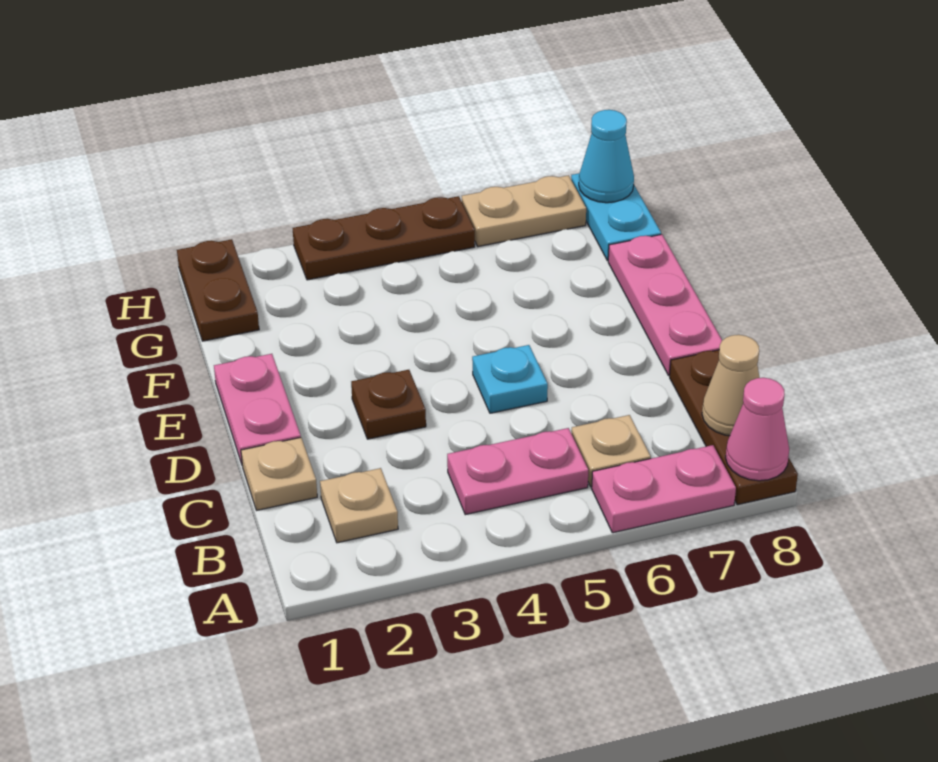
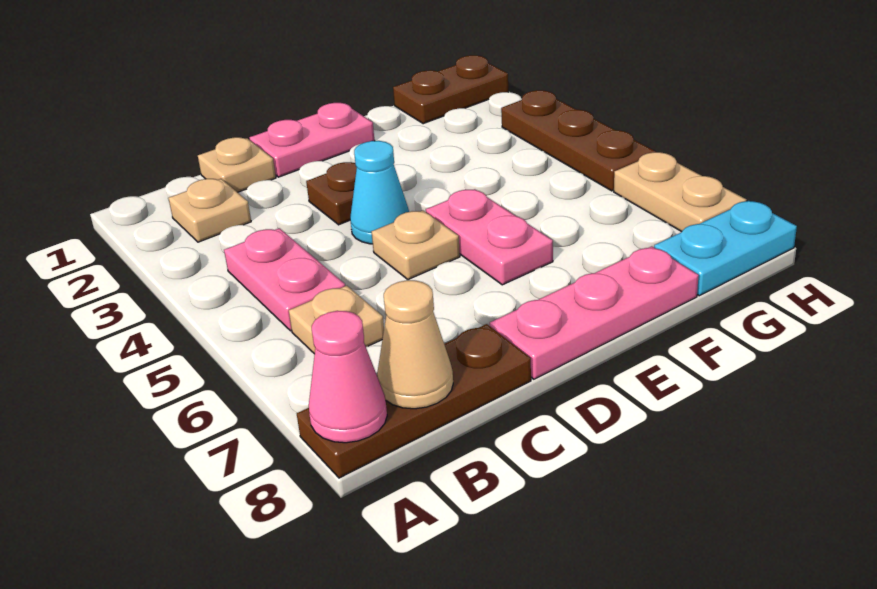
pink 1x2 plate [592,445,736,533] -> pink 1x2 plate moved to [426,189,553,285]
cyan 1x1 plate [472,345,548,413] -> tan 1x1 plate [372,211,460,280]
cyan 1x1 cone [579,110,634,203] -> cyan 1x1 cone moved to [350,141,409,244]

